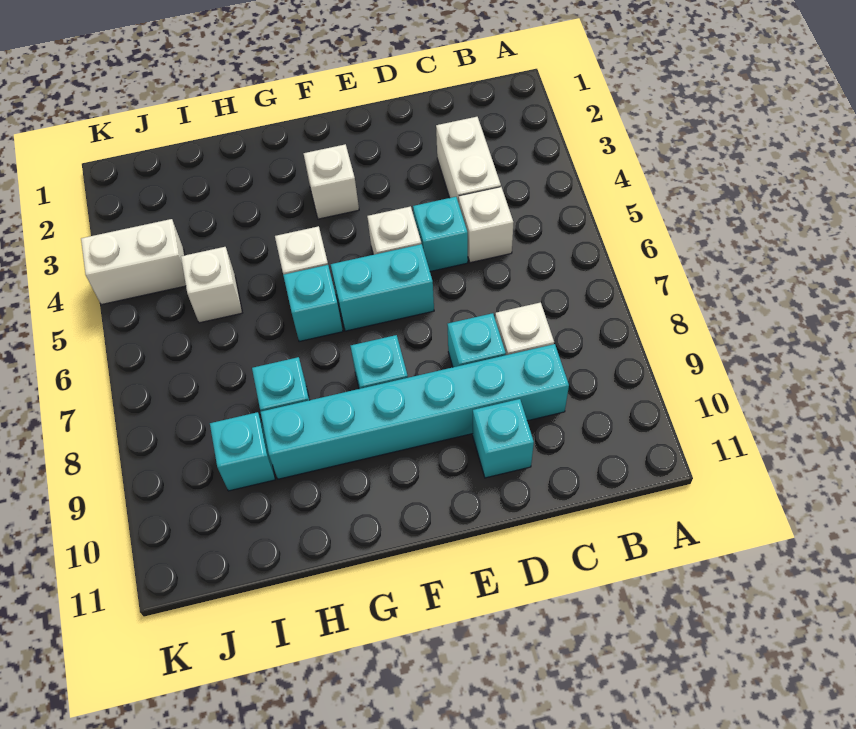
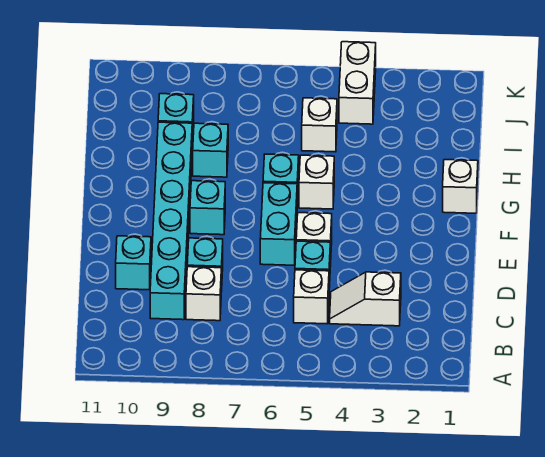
white 1x2 brick [436,117,501,203] -> white 1x2 slope [330,272,401,326]
white 1x1 brick [304,144,359,219] -> white 1x1 brick moved to [443,160,478,213]

